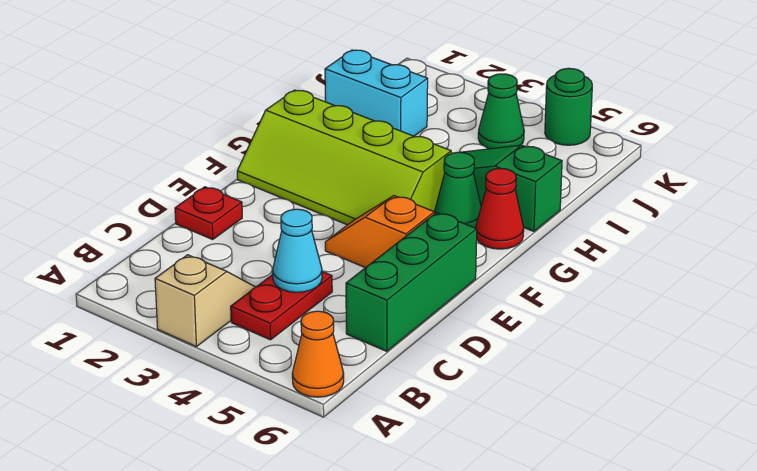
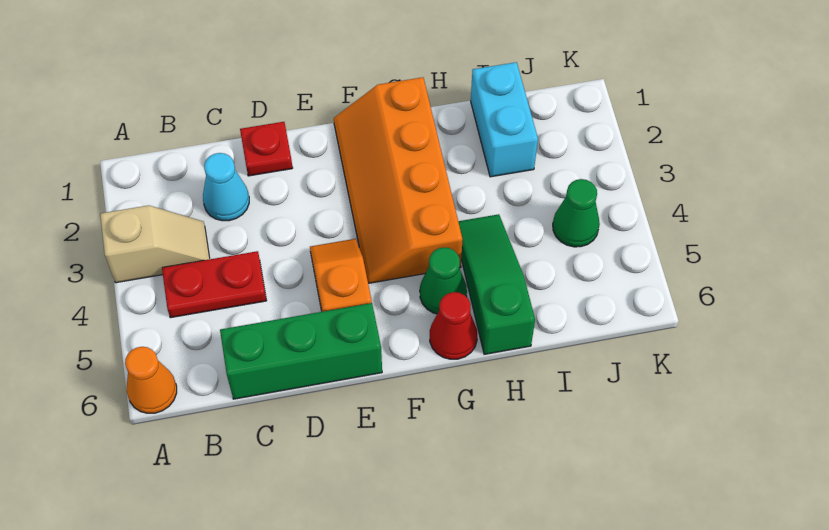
cyan 1x1 cone [272,209,322,292] -> cyan 1x1 cone moved to [203,153,249,221]
lime 2x4 slope [237,90,451,225] -> orange 2x4 slope [334,77,463,283]
green 1x1 round brick [545,68,592,145] -> none

